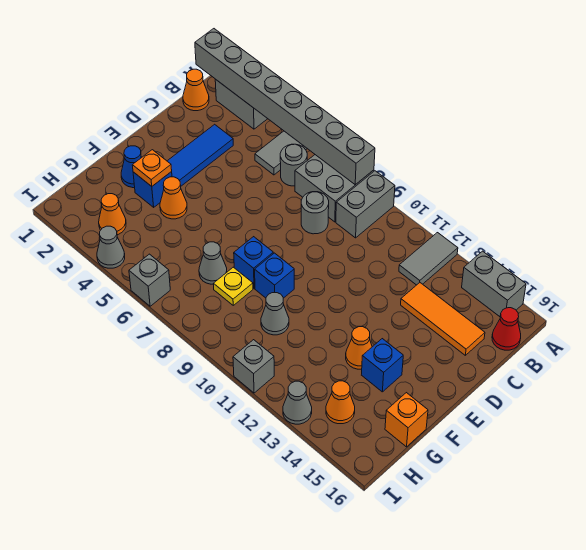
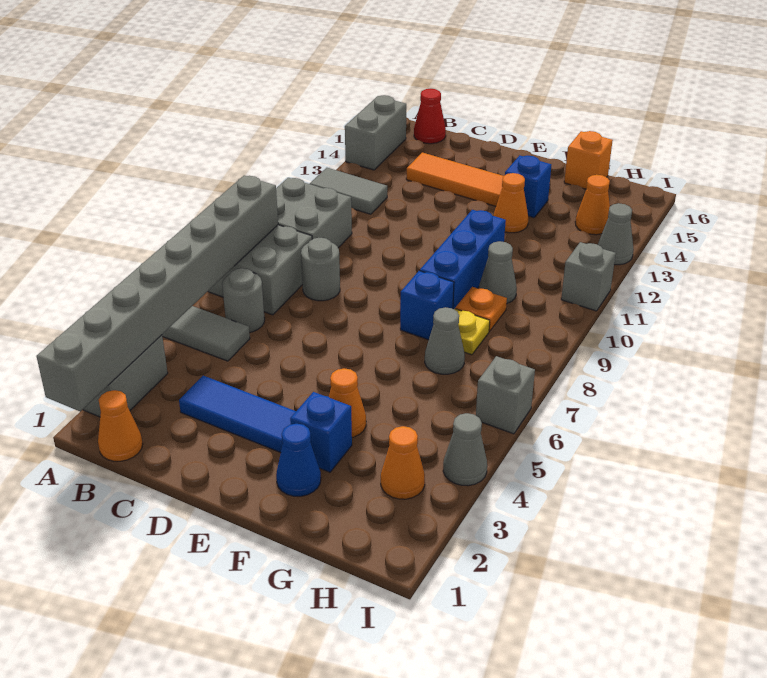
grey 1x2 brick [336,171,395,238] -> grey 2x2 brick [276,178,352,248]
orange 1x3 tile [401,283,485,355] -> orange 1x3 tile turned to [406,153,503,206]
orange 1x1 plate [132,150,172,186] -> orange 1x1 plate moved to [455,287,507,331]
blue 1x1 brick [255,253,294,298] -> blue 1x3 brick [420,210,506,309]

